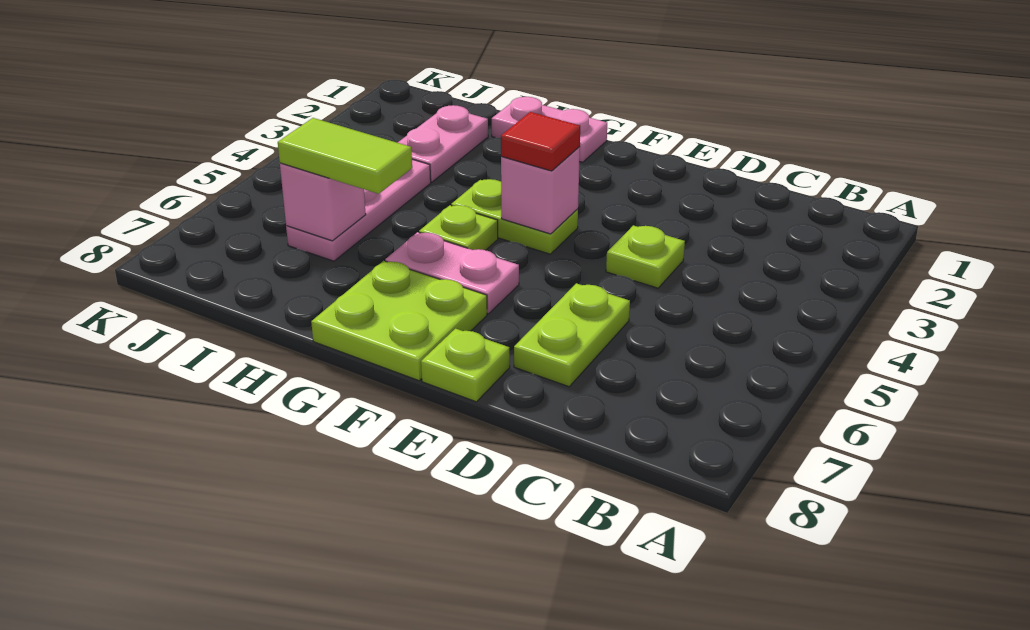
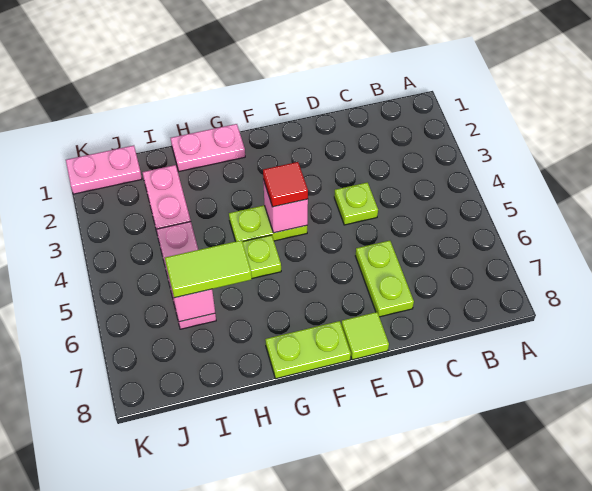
lime 1x1 plate [421,329,510,402] -> lime 1x1 tile [341,312,389,360]
pink 1x2 plate [385,232,519,314] -> pink 1x2 plate moved to [66,145,142,194]
lime 2x2 plate [311,261,487,381] -> lime 1x2 plate [265,321,351,379]

